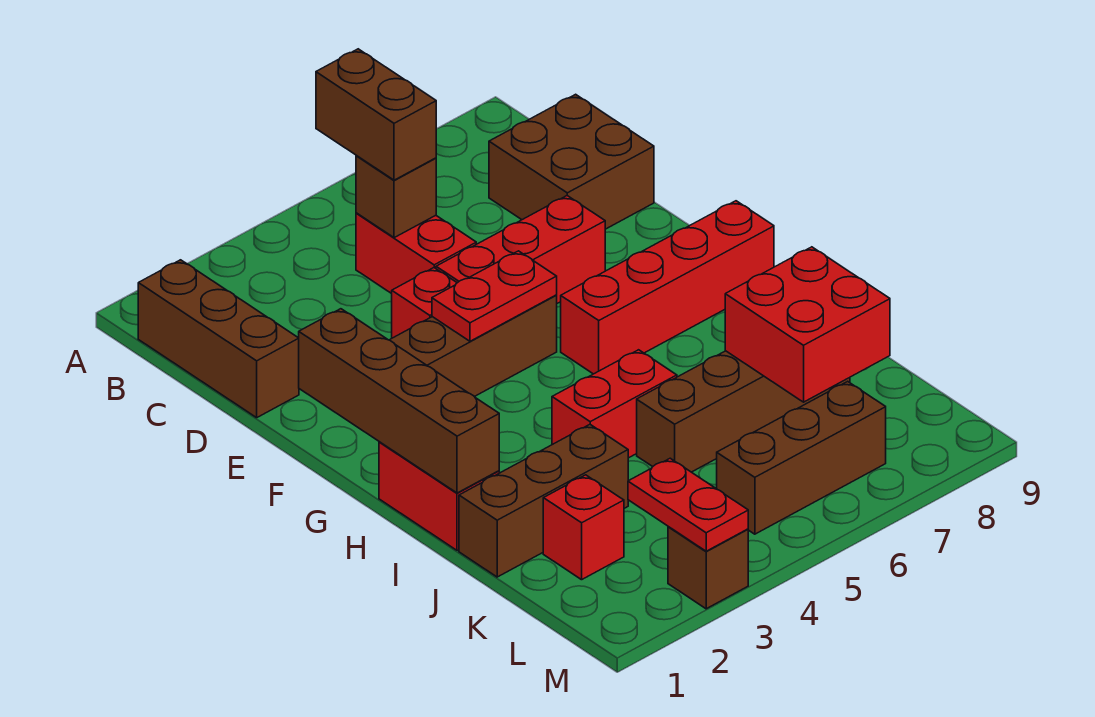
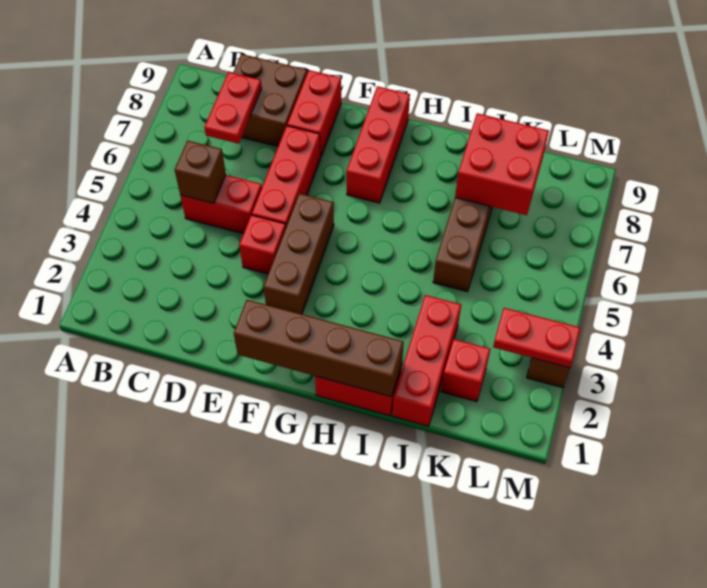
brown 1x3 brick [138,260,299,418] -> none
brown 1x2 brick [316,49,436,180] -> none
red 1x2 plate [432,251,557,341] -> red 1x2 plate moved to [204,72,262,144]
red 1x4 brick [561,201,774,374] -> red 1x3 brick [346,86,410,203]
red 1x2 brick [552,350,677,458] -> red 1x2 brick moved to [287,70,341,156]
brown 1x3 brick [459,425,628,577] -> red 1x3 brick [392,295,461,426]
brown 1x3 brick [717,381,886,534] -> none

